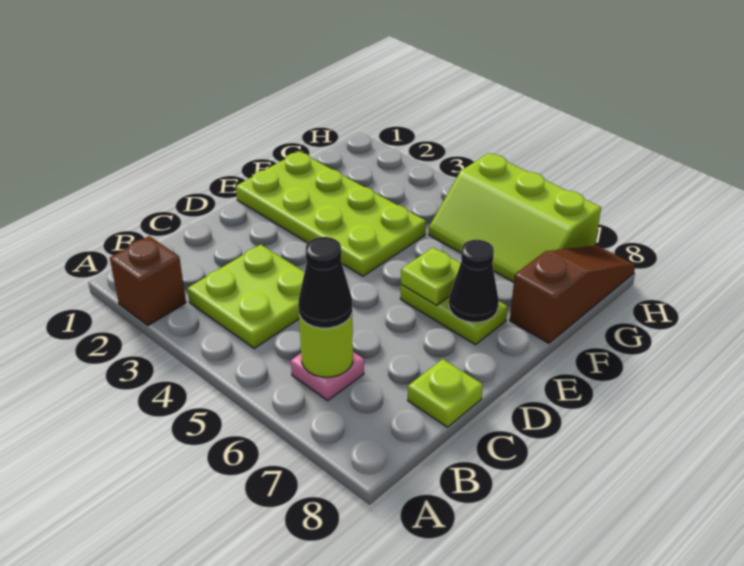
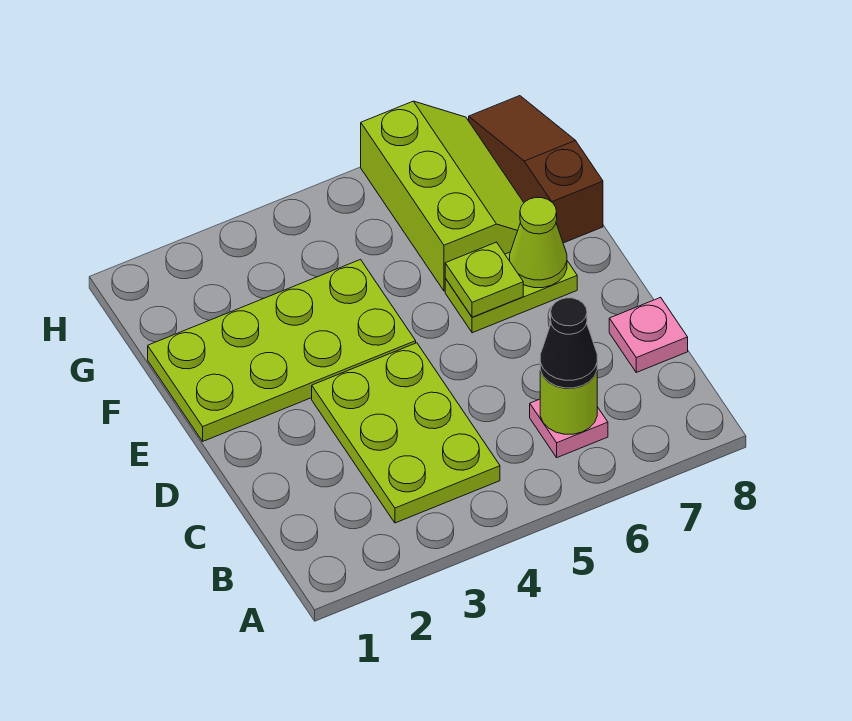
brown 1x1 brick [110,236,186,326] -> none
lime 2x2 plate [187,244,305,348] -> lime 2x3 plate [312,343,500,523]
lime 1x1 plate [408,359,483,427] -> pink 1x1 plate [609,297,688,372]
black 1x1 cone [449,240,499,322] -> lime 1x1 cone [510,197,567,288]
lime 2x3 slope [429,153,601,282] -> lime 2x3 slope turned to [361,101,524,291]

